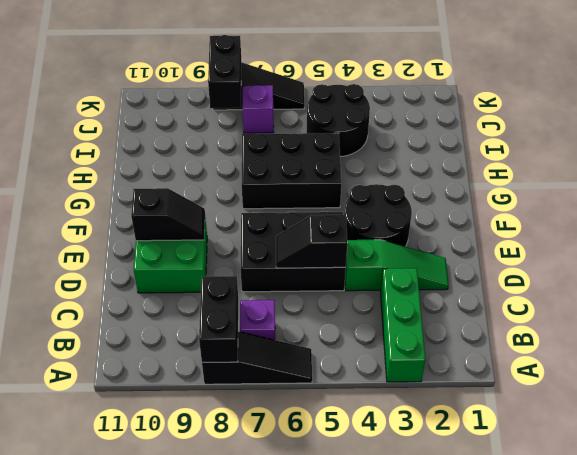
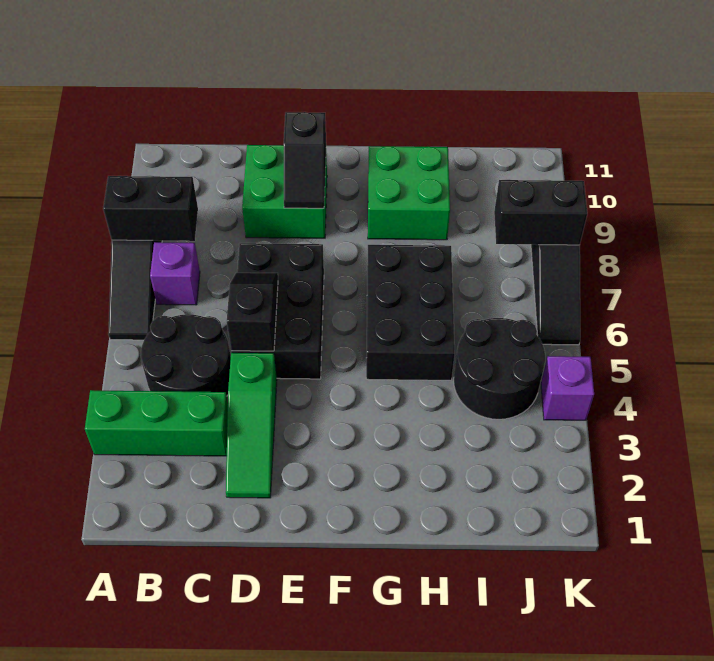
black 2x2 round brick [344,184,412,247] -> black 2x2 round brick moved to [141,314,231,396]
none -> green 2x2 brick [368,146,450,240]
purple 1x1 brick [242,85,274,133] -> purple 1x1 brick moved to [541,356,594,420]

